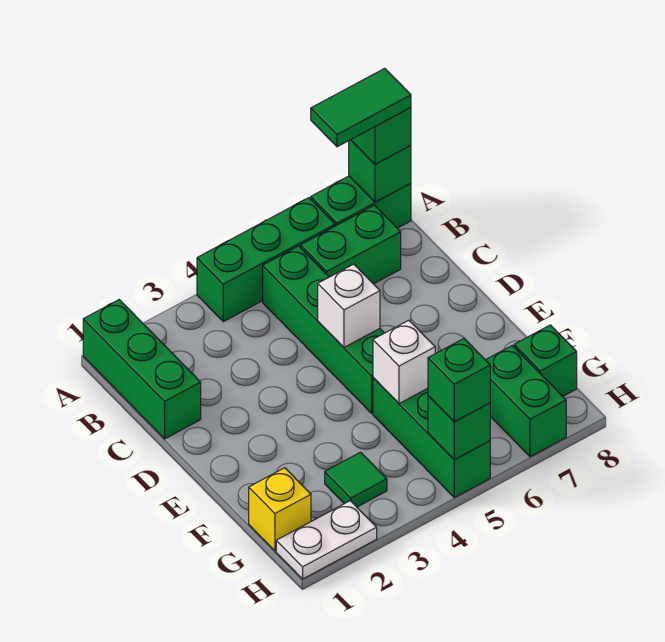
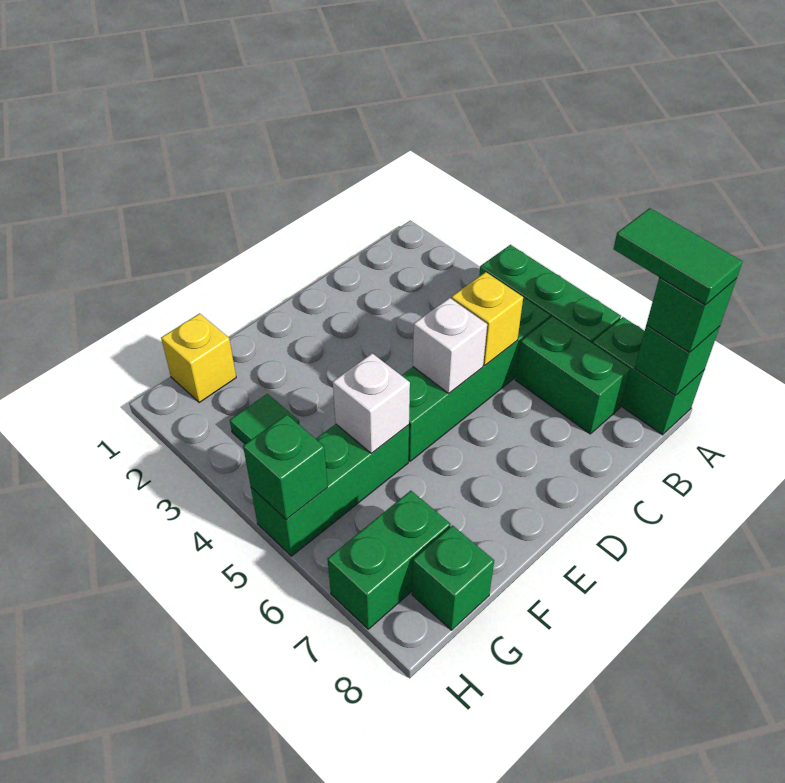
green 1x3 brick [83,300,201,439] -> none
none -> yellow 1x1 brick [451,272,523,365]
white 1x2 plate [276,501,377,579] -> none
green 1x1 brick [428,339,490,422] -> none

